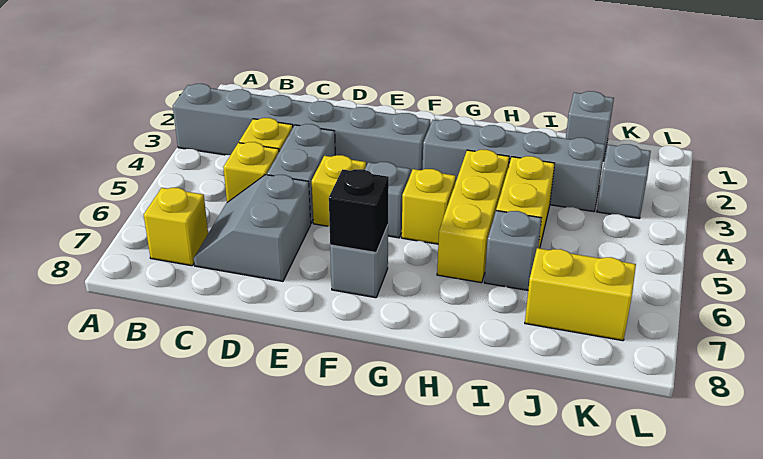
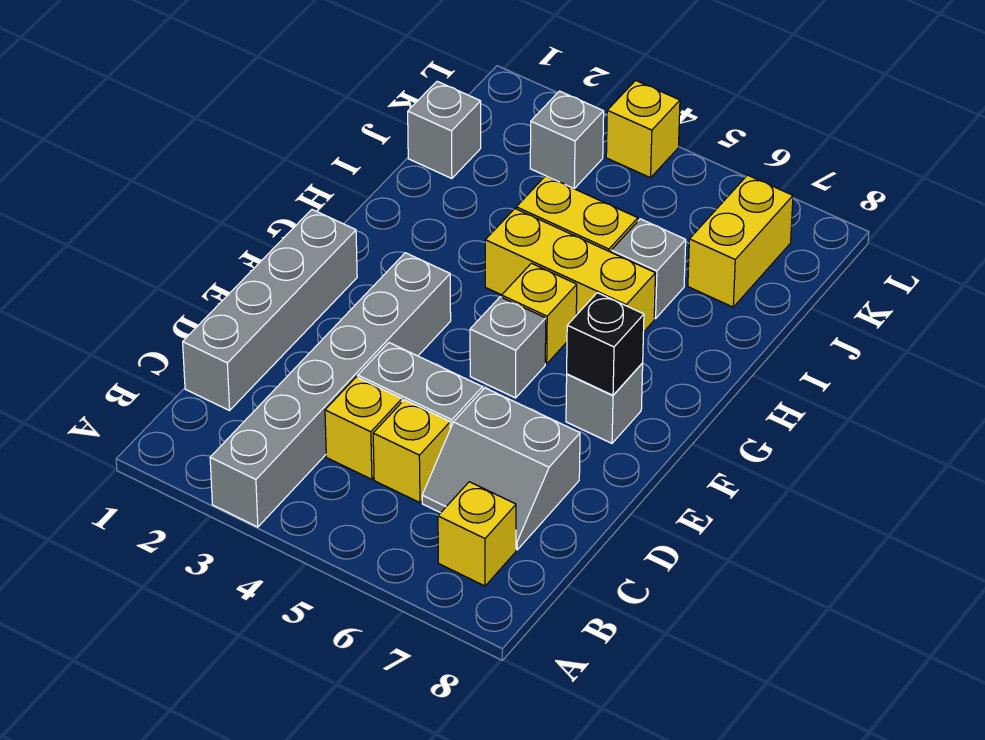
yellow 1x1 brick [312,155,366,226] -> yellow 1x1 brick moved to [606,80,680,178]
grey 1x4 brick [423,119,605,212] -> grey 1x4 brick moved to [183,210,357,411]

